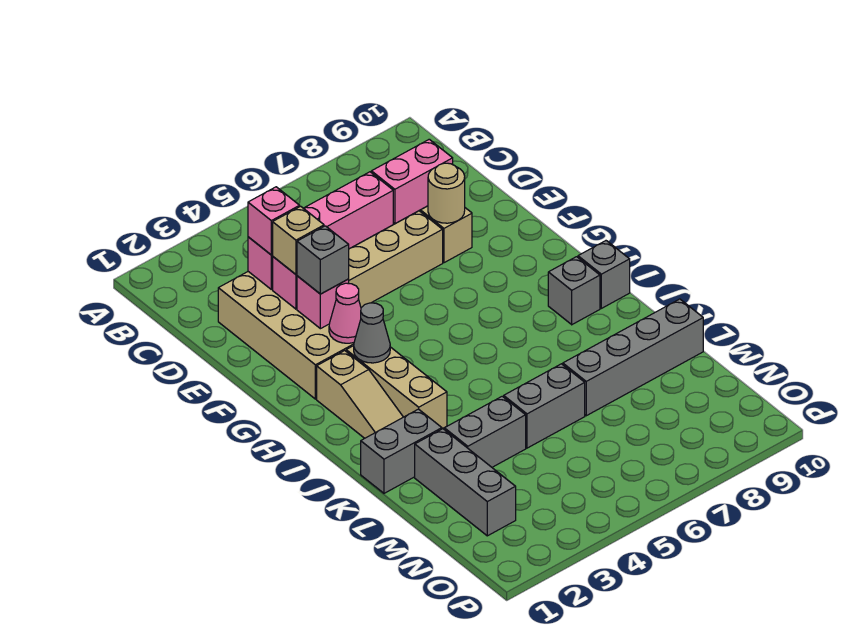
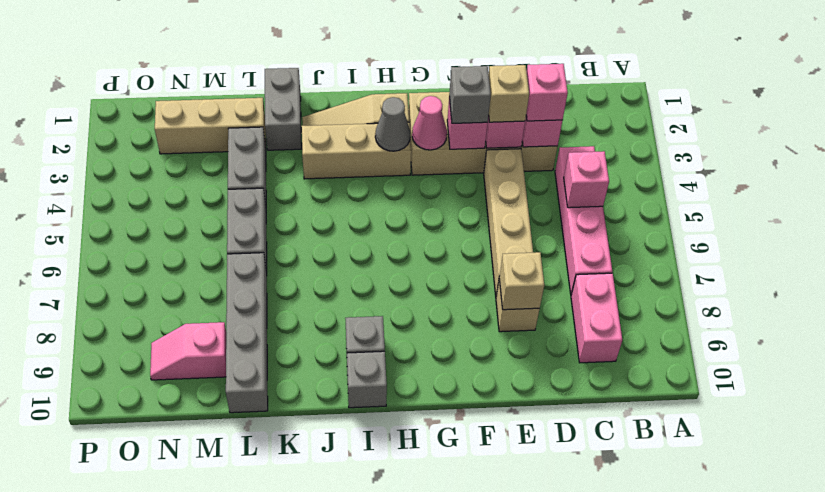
none -> pink 1x1 brick [564,151,609,208]
tan 1x1 round brick [428,163,465,223] -> tan 1x1 brick [499,252,544,310]
grey 1x3 brick [415,429,516,536] -> tan 1x3 brick [155,98,266,154]
none -> pink 1x2 slope [150,322,226,380]

